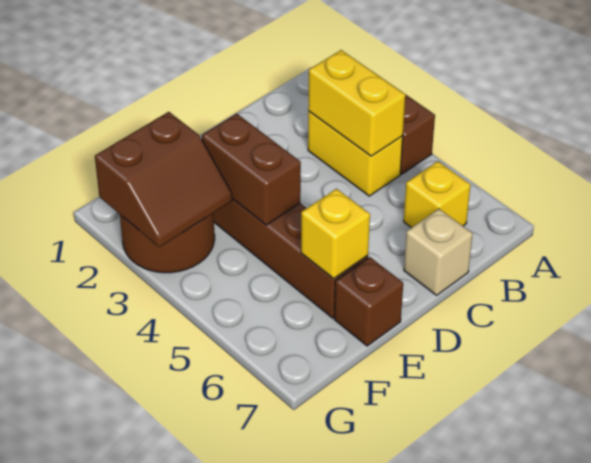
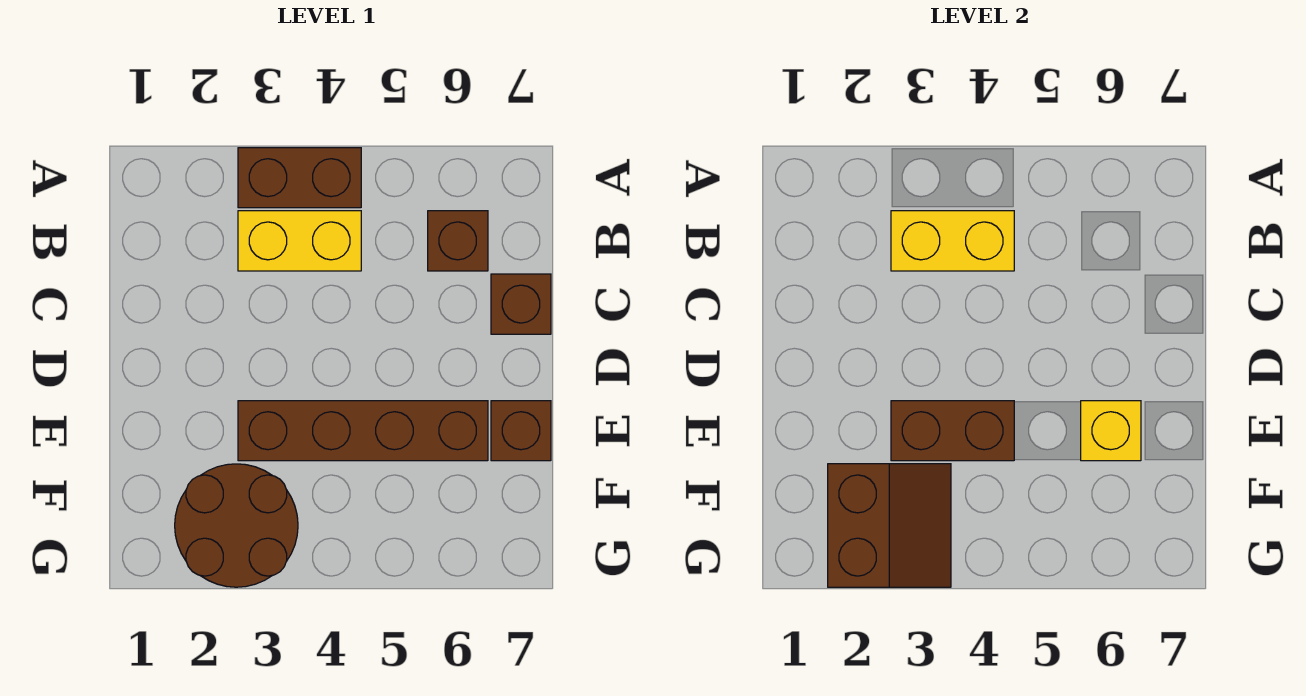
yellow 1x1 brick [404,161,471,228] -> brown 1x1 brick [428,211,488,271]
tan 1x1 brick [404,209,473,295] -> brown 1x1 brick [491,274,551,334]

